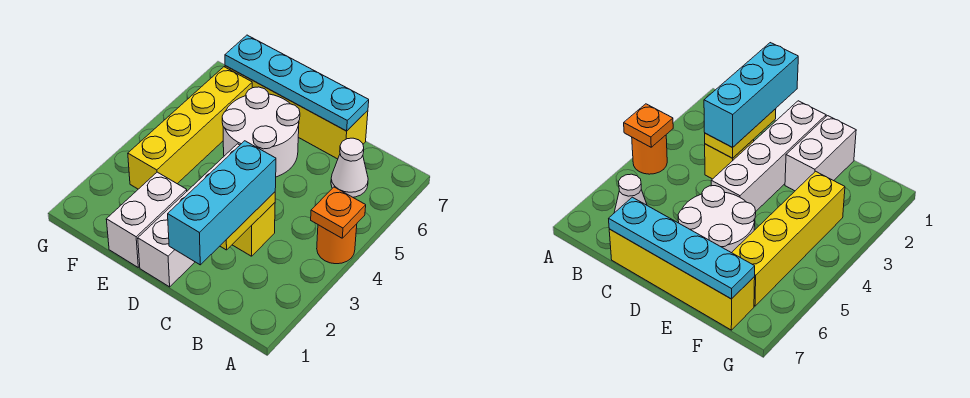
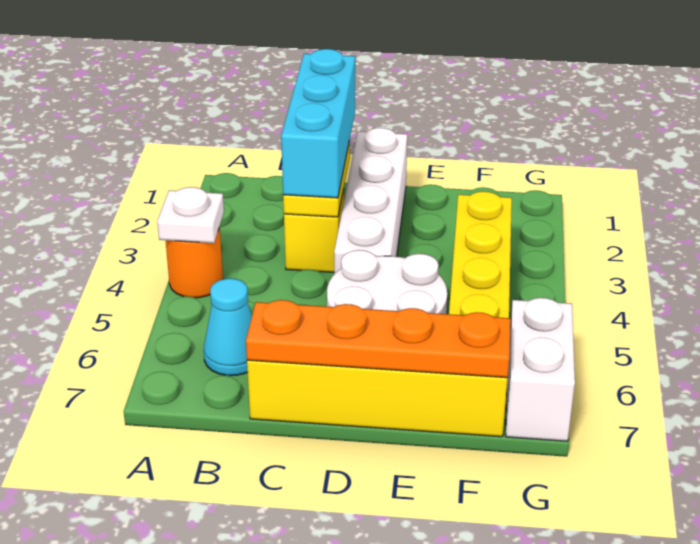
orange 1x1 plate [311,187,366,238] -> white 1x1 plate [157,187,224,243]
white 1x1 cone [331,138,368,197] -> cyan 1x1 cone [204,278,252,376]
cyan 1x4 plate [225,35,369,131] -> orange 1x4 plate [246,300,510,378]
white 1x2 brick [106,172,187,267] -> white 1x2 brick moved to [506,298,575,441]

